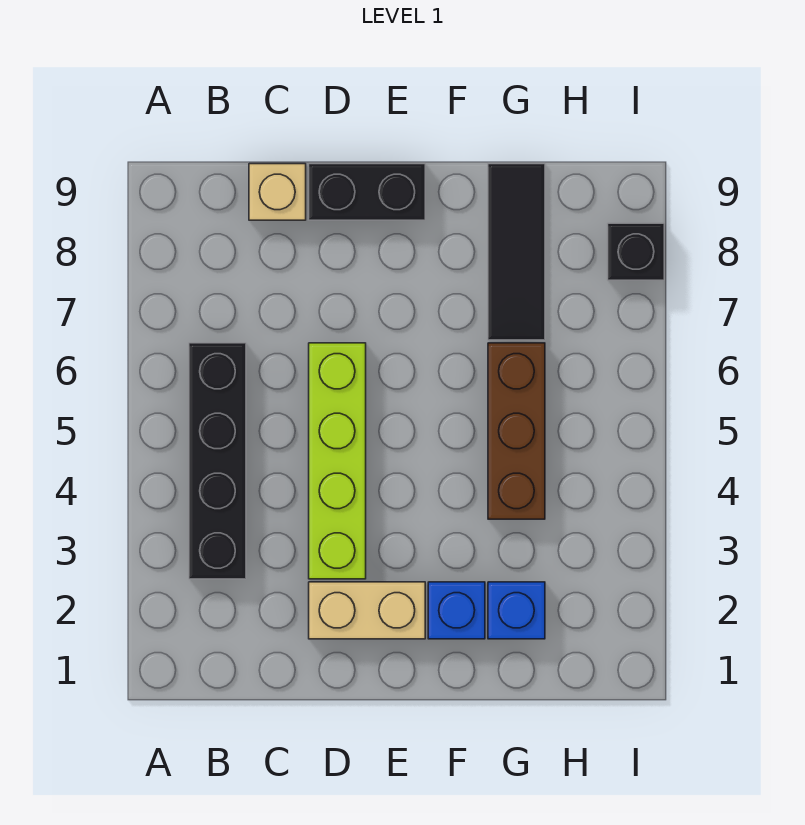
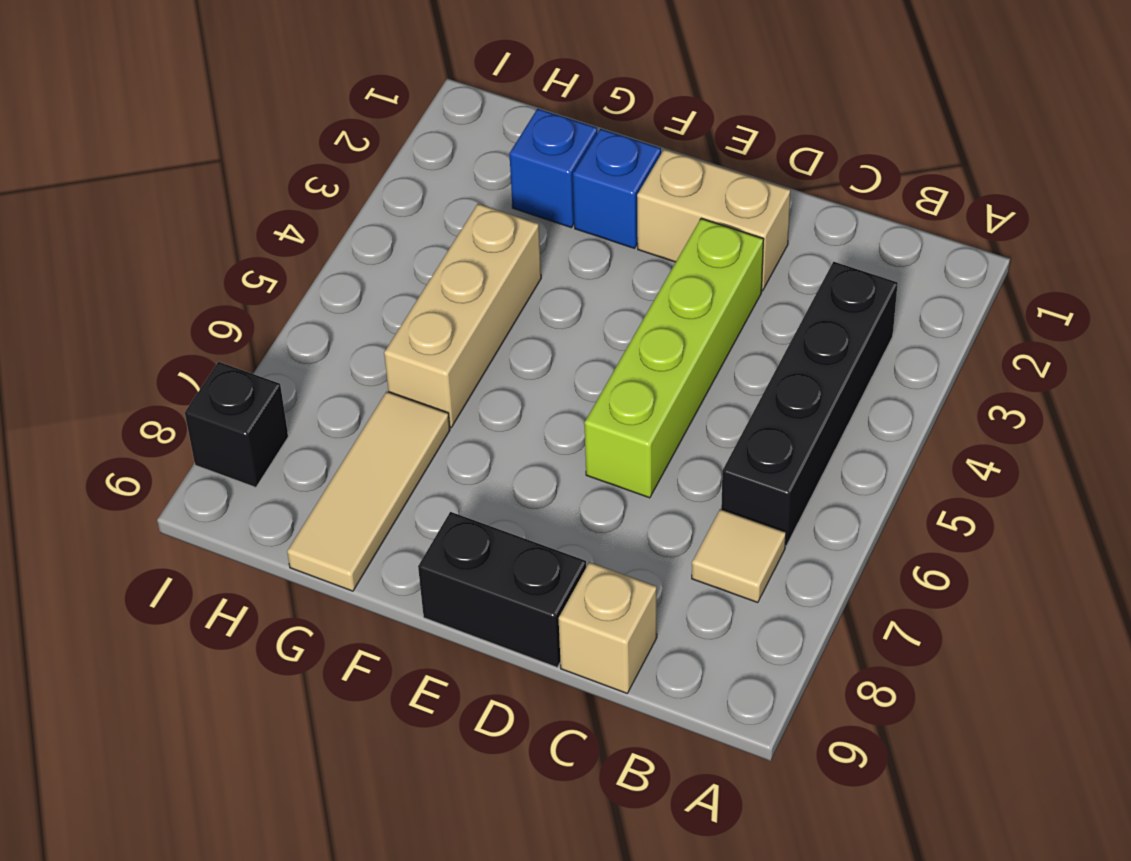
none -> tan 1x1 tile [692,509,786,603]
brown 1x3 brick [488,343,545,519] -> tan 1x3 brick [384,204,541,427]
black 1x3 tile [488,164,545,340] -> tan 1x3 tile [287,392,450,591]

